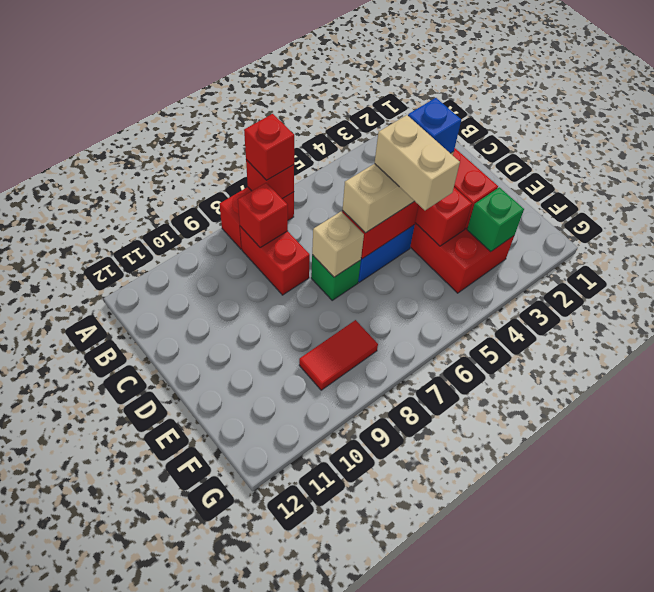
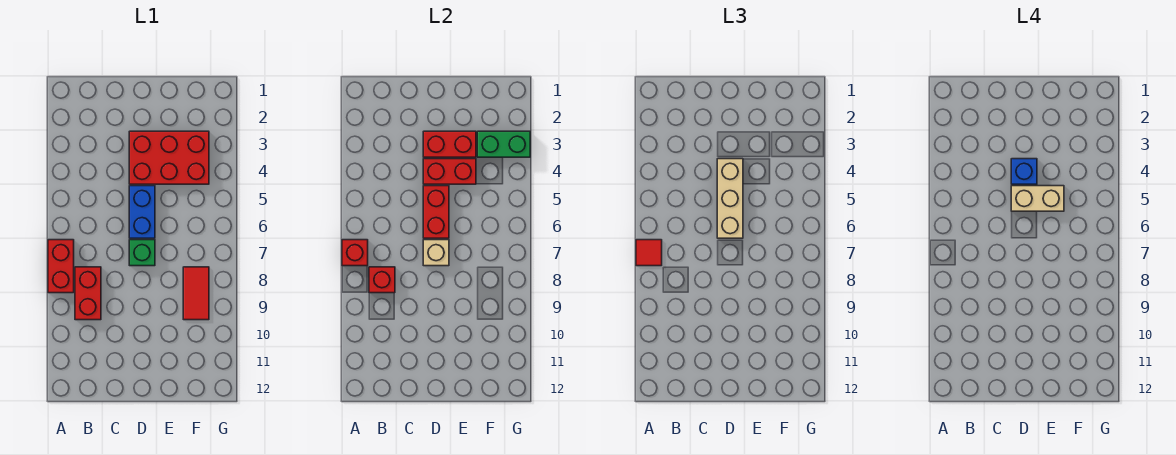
red 1x1 brick [244,114,294,180] -> red 1x1 tile [636,240,662,266]
red 1x2 brick [240,226,310,295] -> red 1x2 brick turned to [75,267,101,320]
green 1x1 brick [467,187,524,252] -> green 1x2 brick [477,131,530,157]

